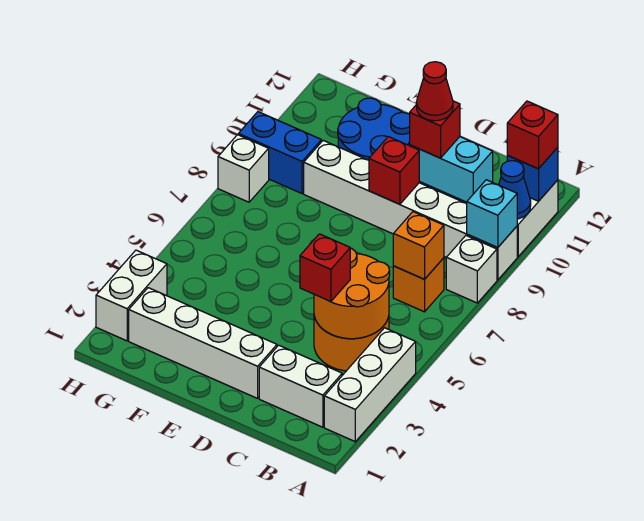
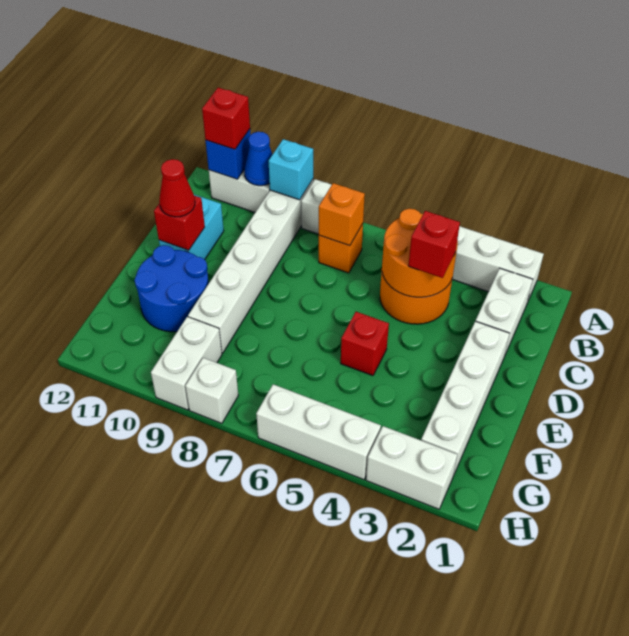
red 1x1 brick [369,137,419,204] -> red 1x1 brick moved to [341,312,389,376]
blue 1x2 brick [238,112,321,194] -> white 1x2 brick [151,317,222,410]
none -> white 1x3 brick [256,384,381,480]

